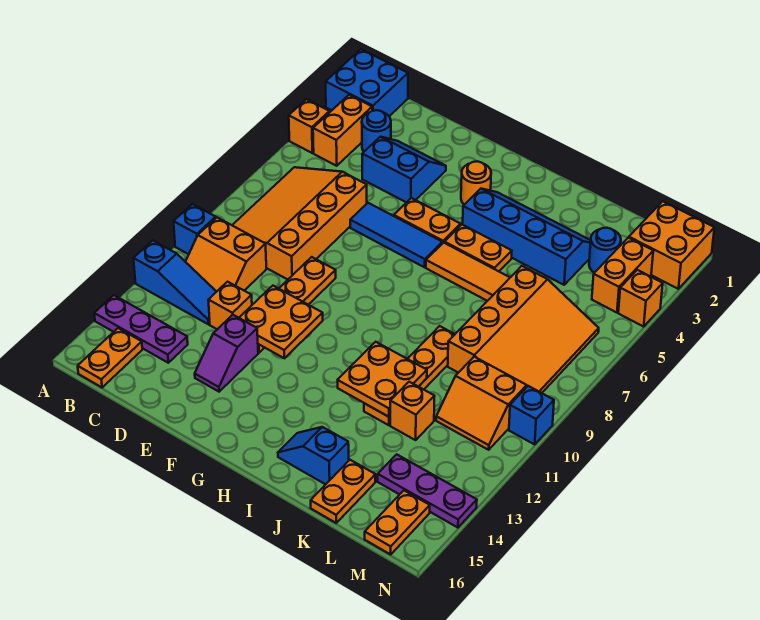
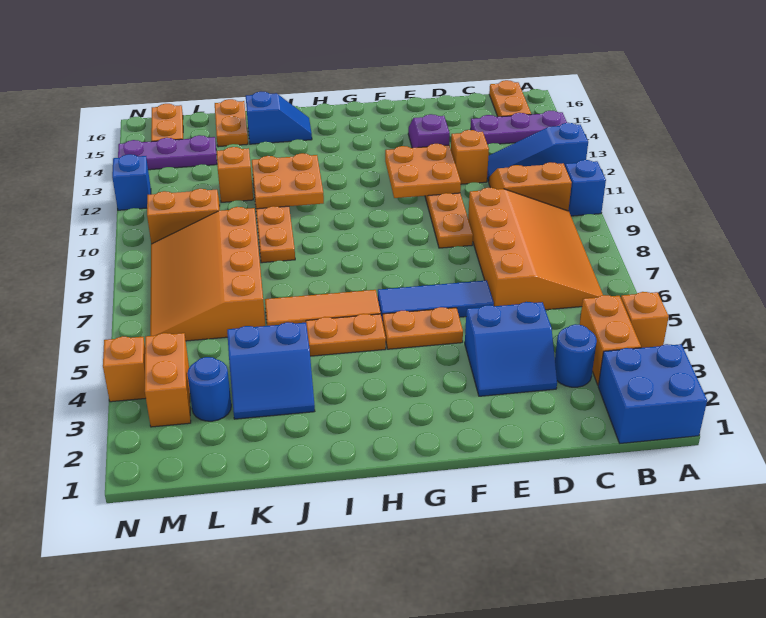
orange 1x1 round brick [461,161,491,205] -> none
blue 2x4 slope [463,189,591,285] -> blue 2x2 slope [227,322,315,419]
orange 2x2 brick [629,201,714,289] -> none
blue 1x1 brick [509,386,554,444] -> blue 1x1 brick moved to [112,154,151,210]

